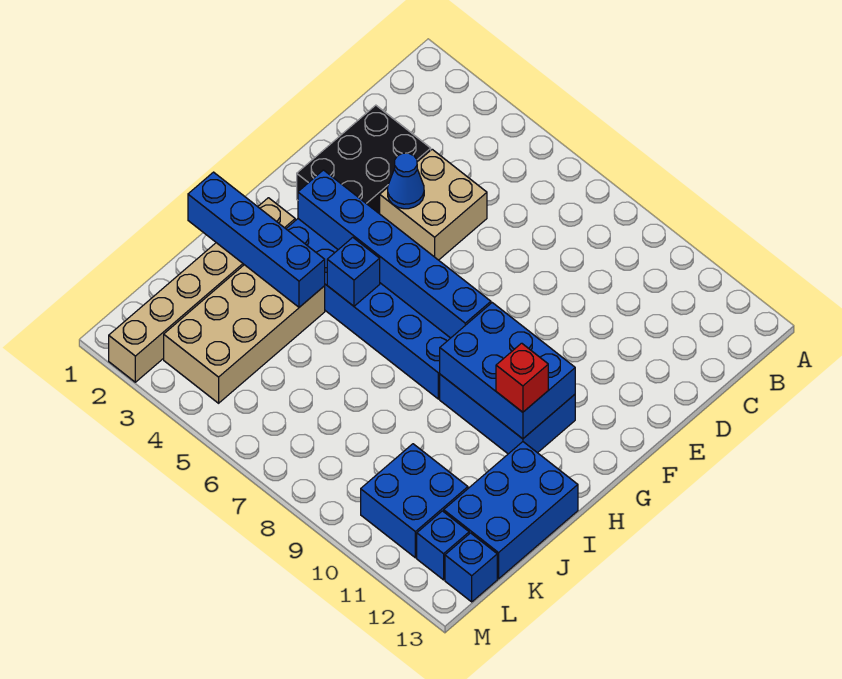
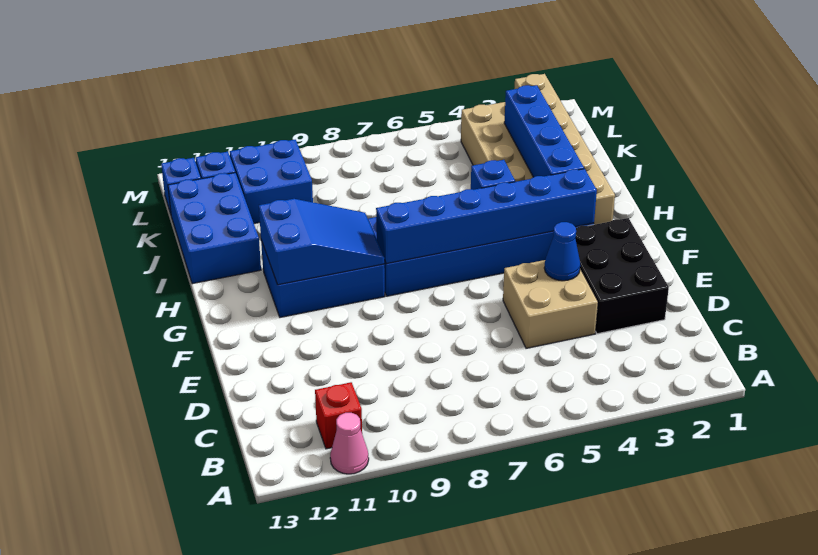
none -> pink 1x1 cone [330,413,369,474]
blue 2x3 brick [440,303,575,439] -> blue 2x3 slope [259,199,384,285]
red 1x1 brick [496,343,548,412] -> red 1x1 brick moved to [315,382,362,449]
blue 1x4 brick [188,172,325,307] -> blue 1x4 brick turned to [504,85,584,177]

